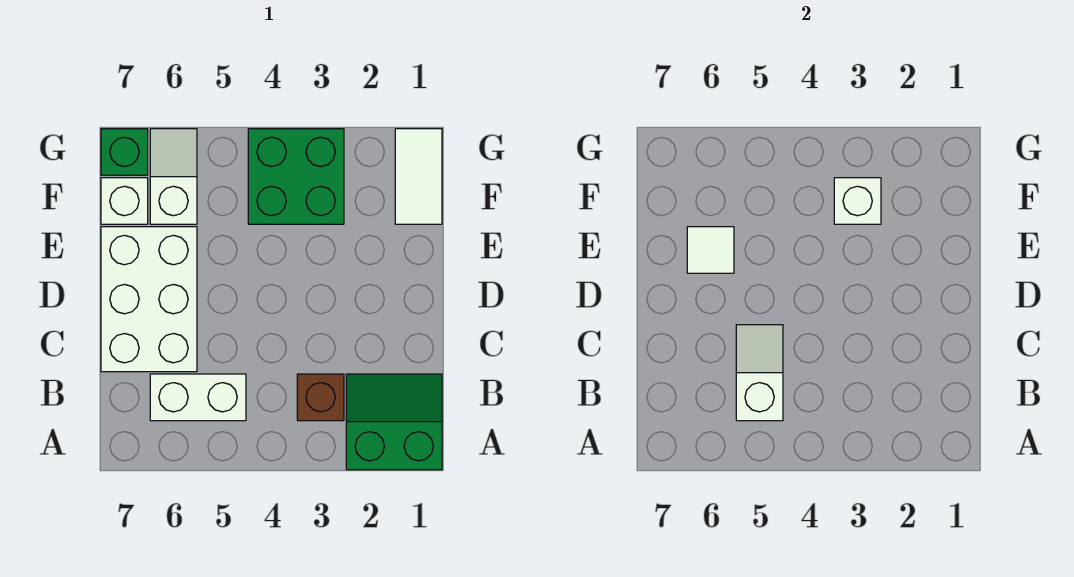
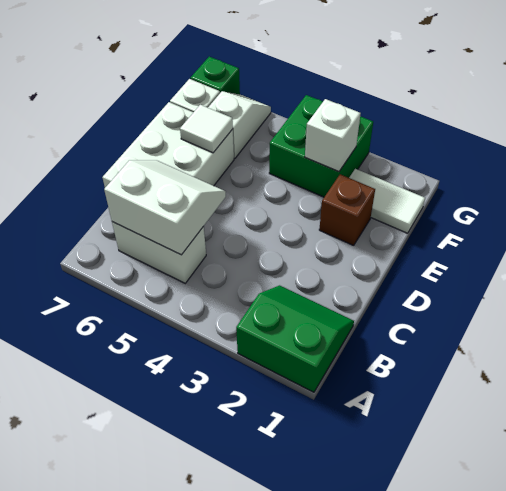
brown 1x1 brick [297,374,344,421] -> brown 1x1 brick moved to [319,174,375,245]
white 1x2 slope [736,325,783,421] -> white 2x2 slope [104,160,226,255]
white 1x2 tile [395,129,442,224] -> white 1x2 tile turned to [349,169,425,233]

